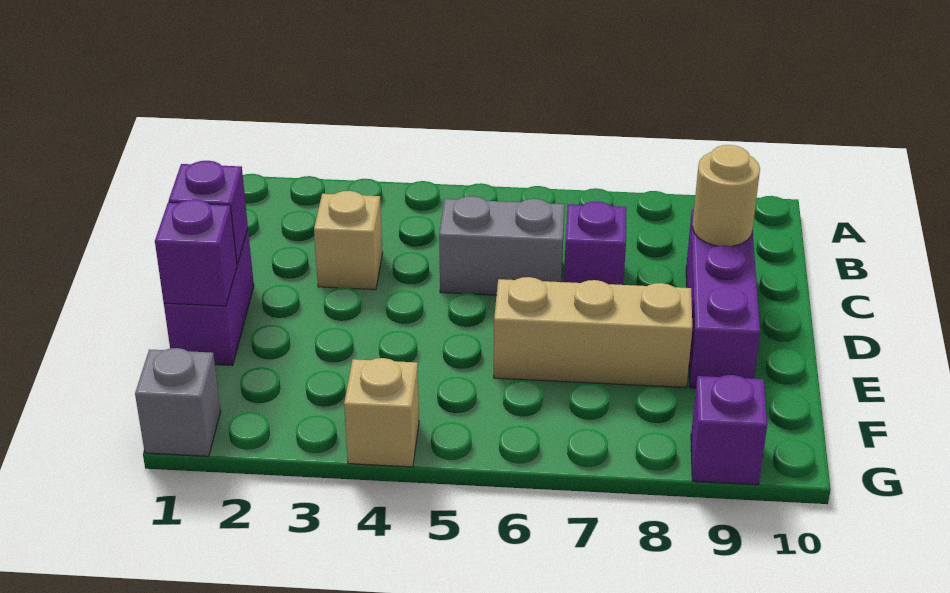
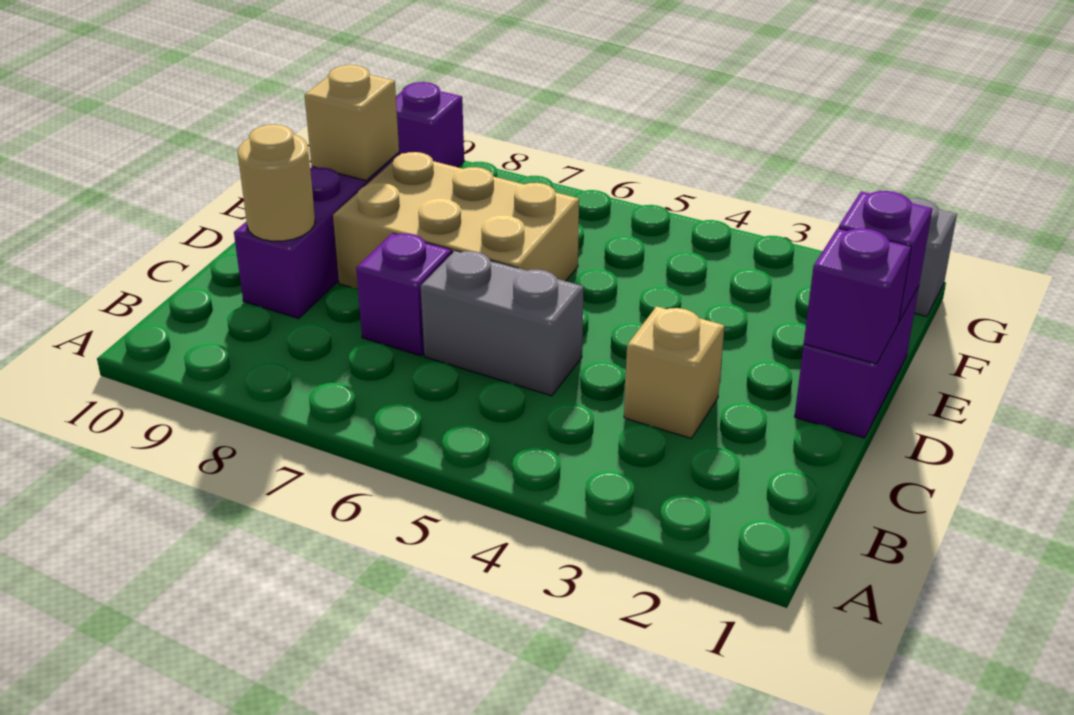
tan 1x3 brick [494,277,692,387] -> tan 2x3 brick [333,152,579,288]
tan 1x1 brick [344,358,419,467] -> tan 1x1 brick moved to [305,65,399,181]

